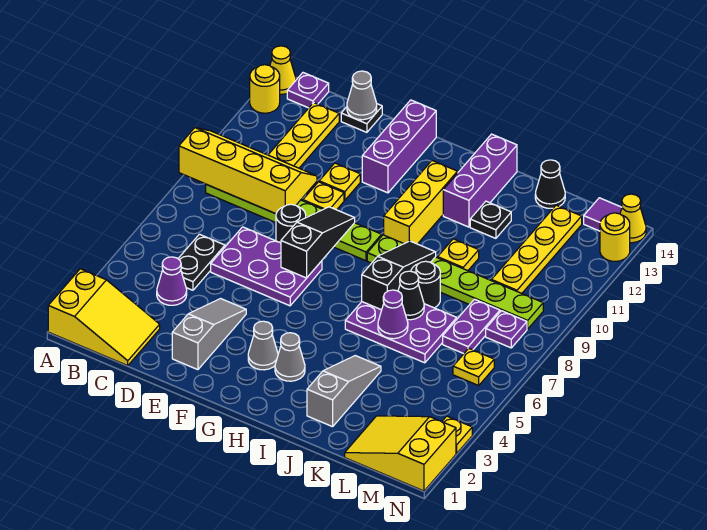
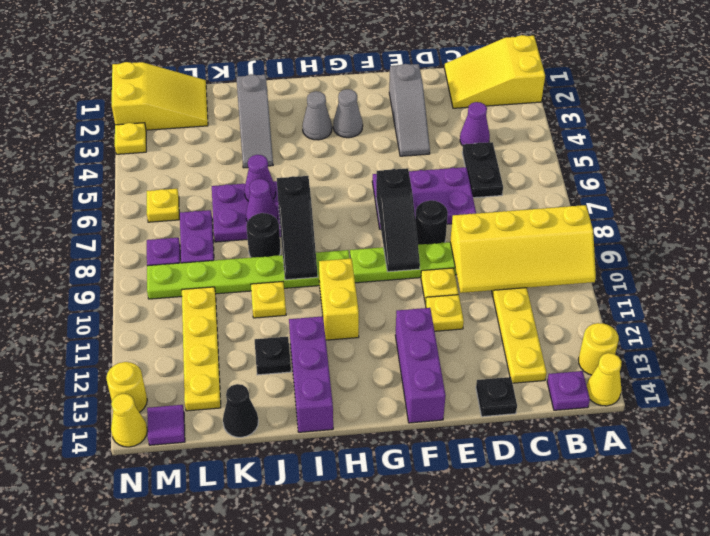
grey 1x1 cone [347,71,377,120] -> none
yellow 1x3 brick [384,161,458,244] -> yellow 1x2 brick [319,258,359,340]
black 1x1 cone [398,271,424,320] -> purple 1x1 cone [246,179,278,222]

